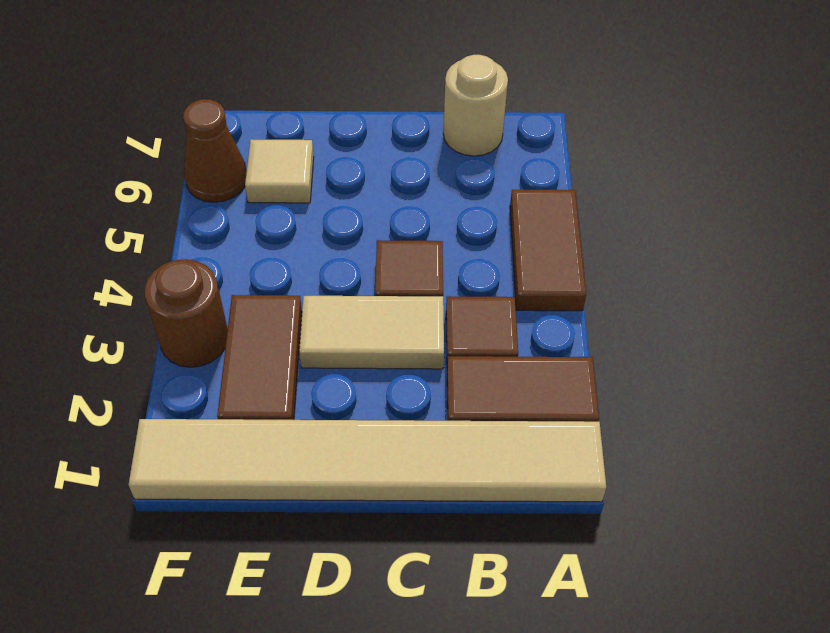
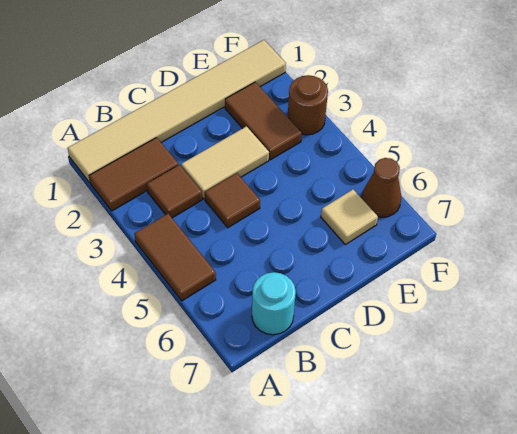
tan 1x1 round brick [443,55,508,156] -> cyan 1x1 round brick [252,272,296,335]

